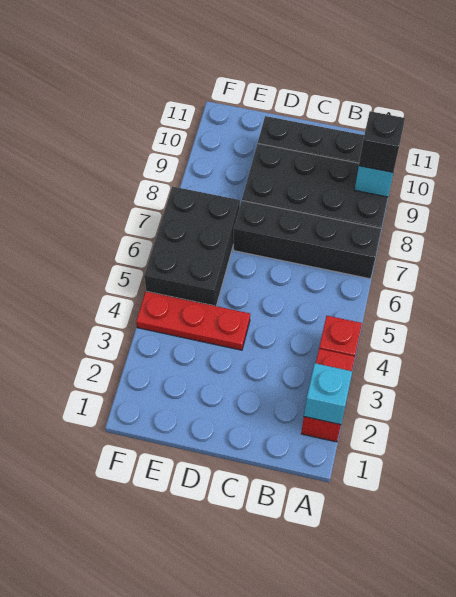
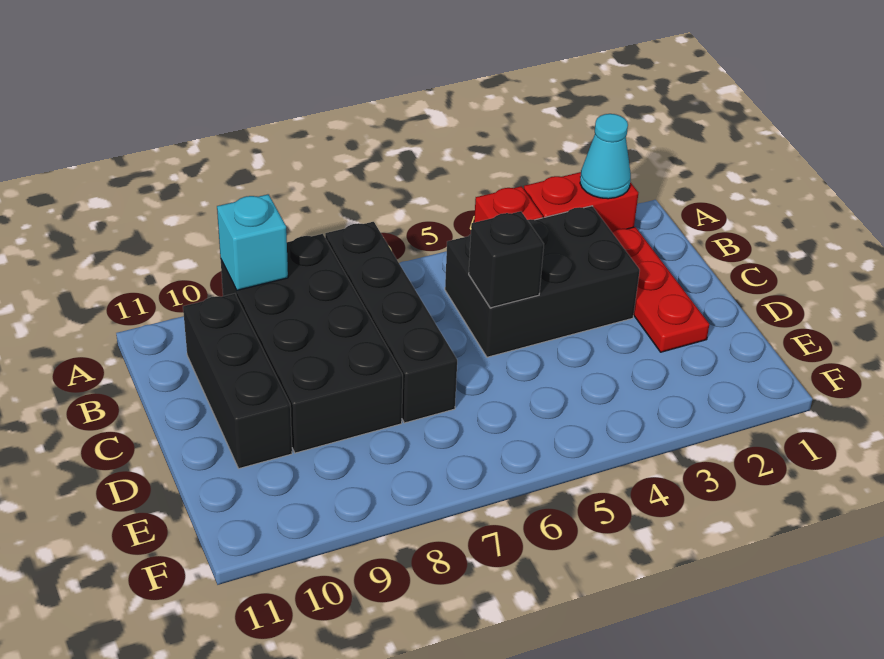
cyan 1x1 brick [304,363,352,425] -> cyan 1x1 cone [580,114,631,199]
black 1x1 brick [359,111,405,172] -> black 1x1 brick moved to [469,211,544,308]
red 1x3 plate [136,291,250,350] -> red 1x3 plate moved to [612,227,709,352]
black 2x3 brick [144,186,240,306] -> black 2x3 brick moved to [445,206,640,357]

